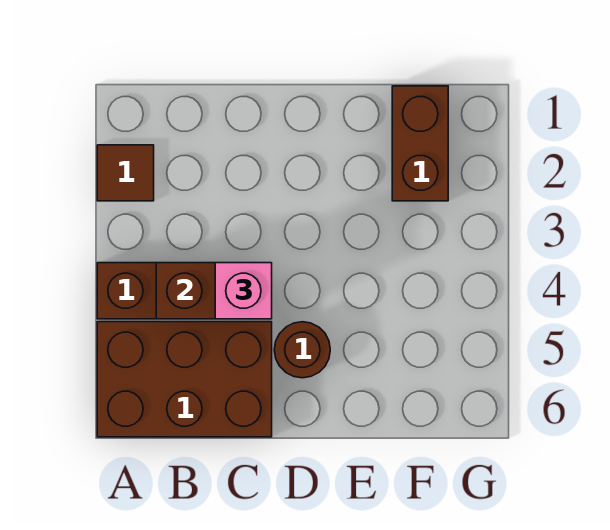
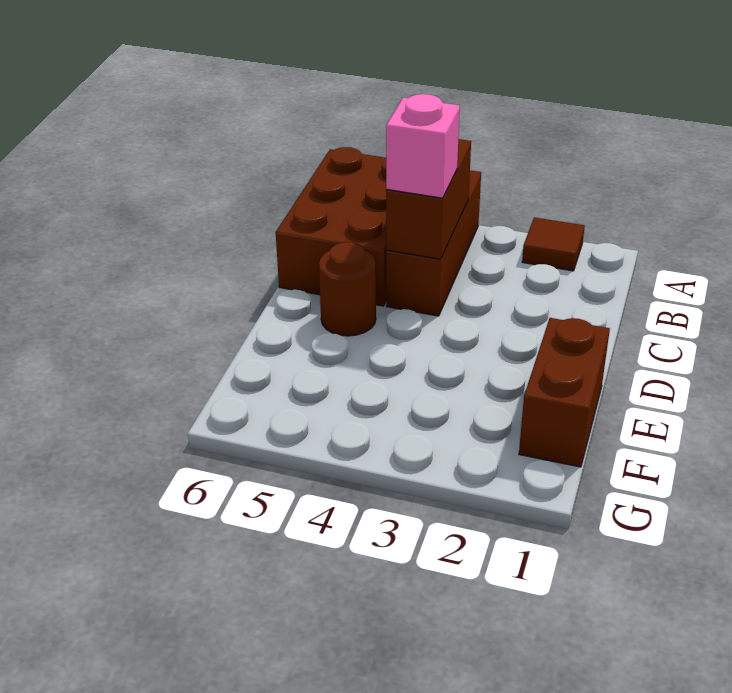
brown 1x2 brick [392,86,448,201] -> brown 1x2 brick turned to [519,318,610,467]

